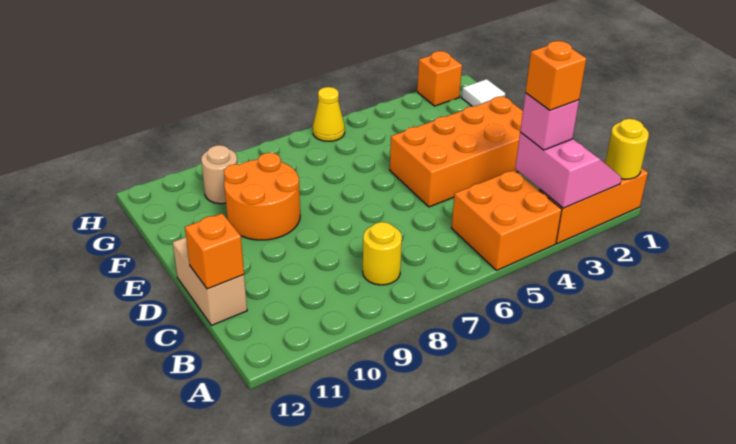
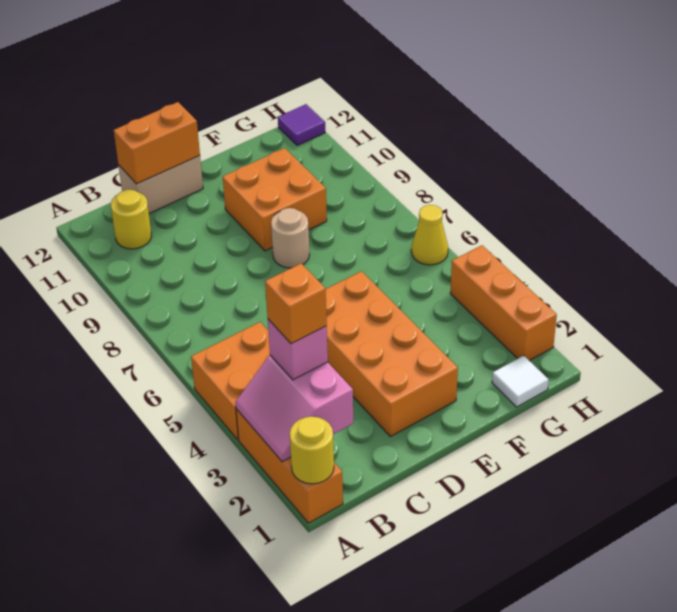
pink 2x2 slope [515,132,622,208] -> pink 2x2 slope turned to [235,355,353,462]
yellow 1x1 round brick [363,222,402,285] -> yellow 1x1 round brick moved to [111,189,151,249]
orange 1x1 brick [185,213,244,289] -> orange 1x2 brick [114,102,200,184]
orange 2x2 round brick [224,153,300,240] -> orange 2x2 brick [223,148,327,251]
tan 1x1 round brick [201,145,237,204] -> tan 1x1 round brick moved to [271,208,309,268]
orange 1x1 brick [417,51,462,106] -> orange 1x3 brick [450,245,557,361]
none -> purple 1x1 tile [278,104,325,145]

